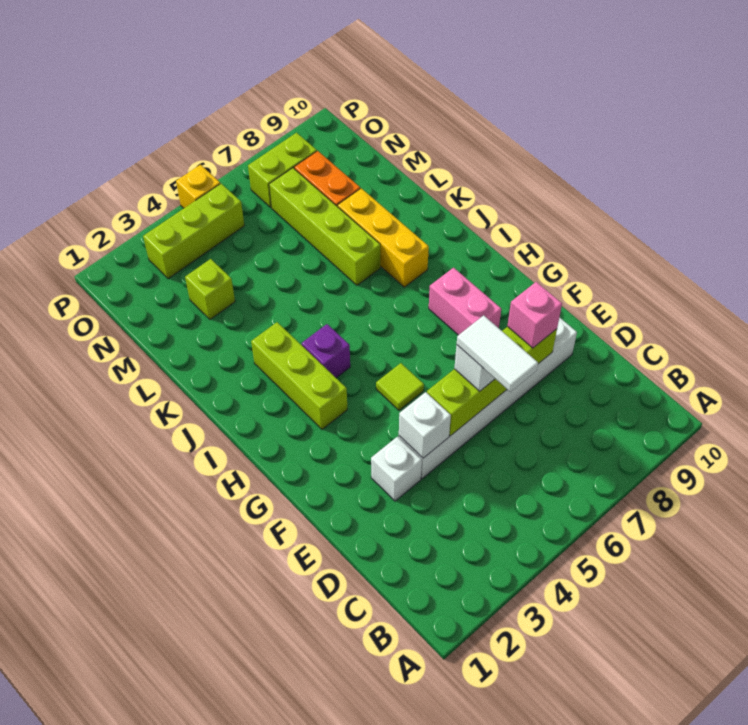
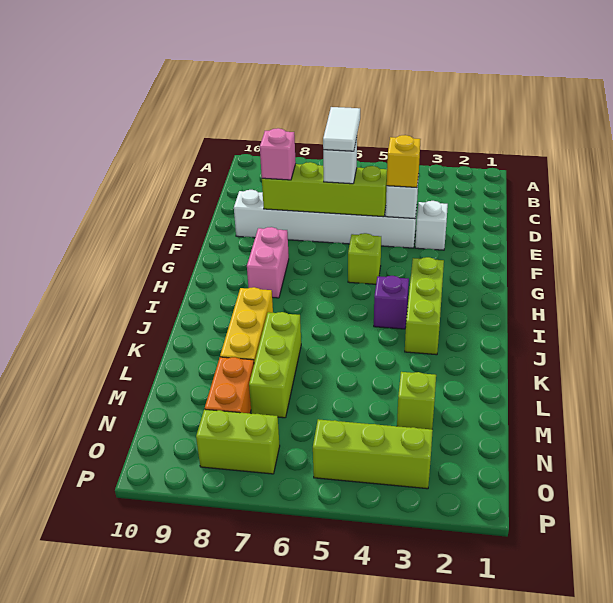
lime 1x1 tile [376,363,424,410] -> lime 1x1 brick [348,233,381,284]
lime 1x4 brick [269,168,380,285] -> lime 1x3 brick [249,312,301,418]
yellow 1x1 brick [176,165,220,208] -> yellow 1x1 brick moved to [387,135,421,188]

